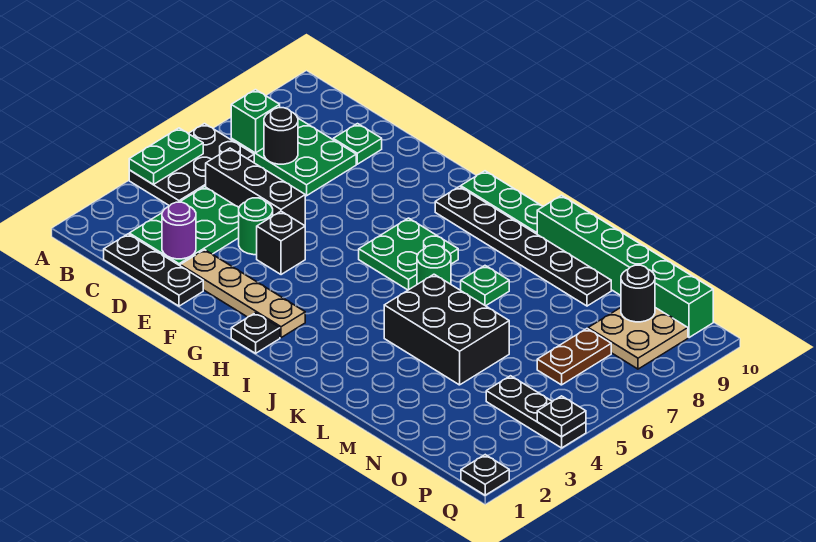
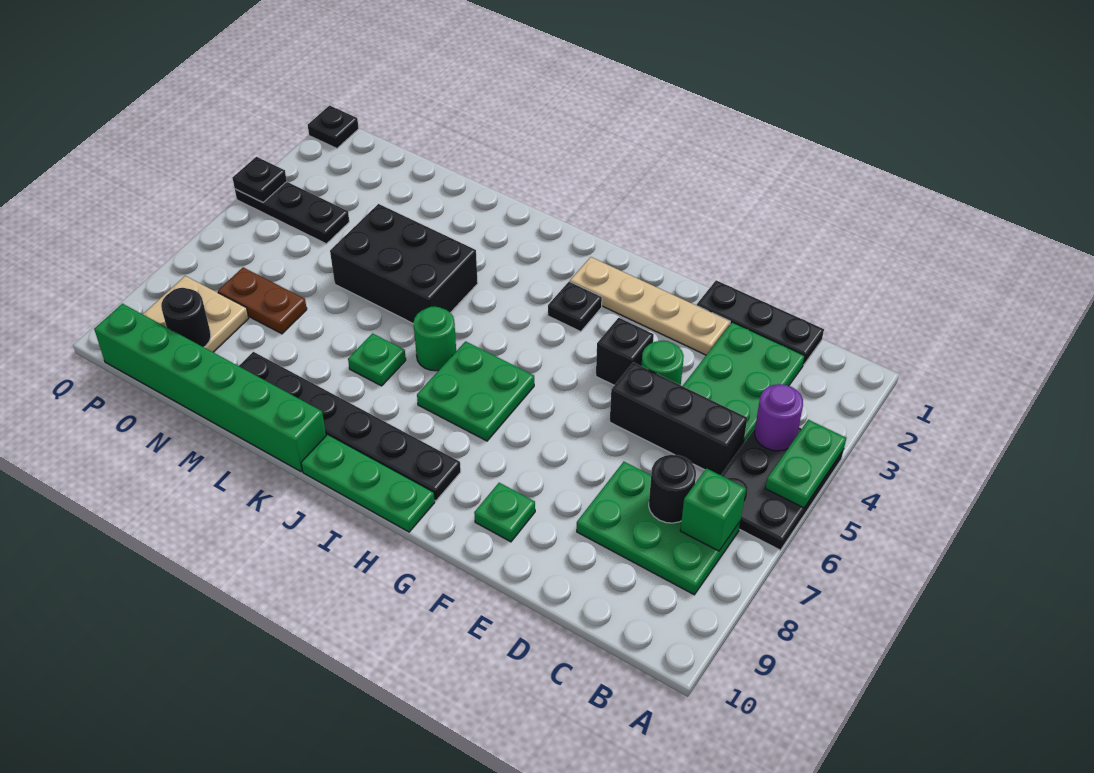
purple 1x1 round brick [162,202,196,259] -> purple 1x1 round brick moved to [755,384,803,451]
green 1x1 plate [333,124,382,164] -> green 1x1 plate moved to [474,483,535,542]
black 1x1 plate [231,313,280,353] -> black 1x1 plate moved to [548,281,602,332]
brown 1x2 plate [537,329,611,385] -> brown 1x2 plate turned to [218,267,307,334]

